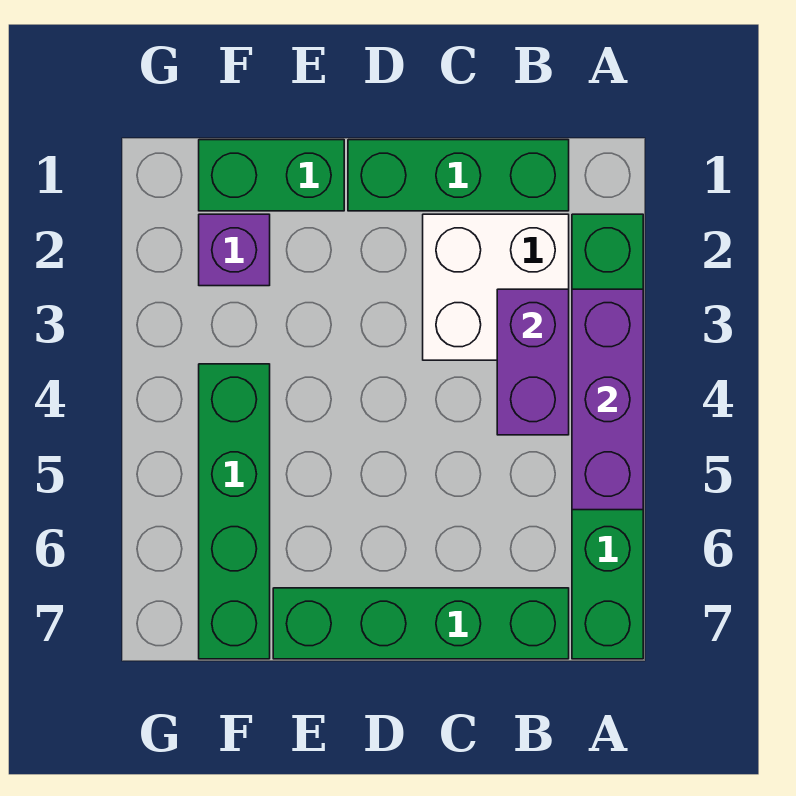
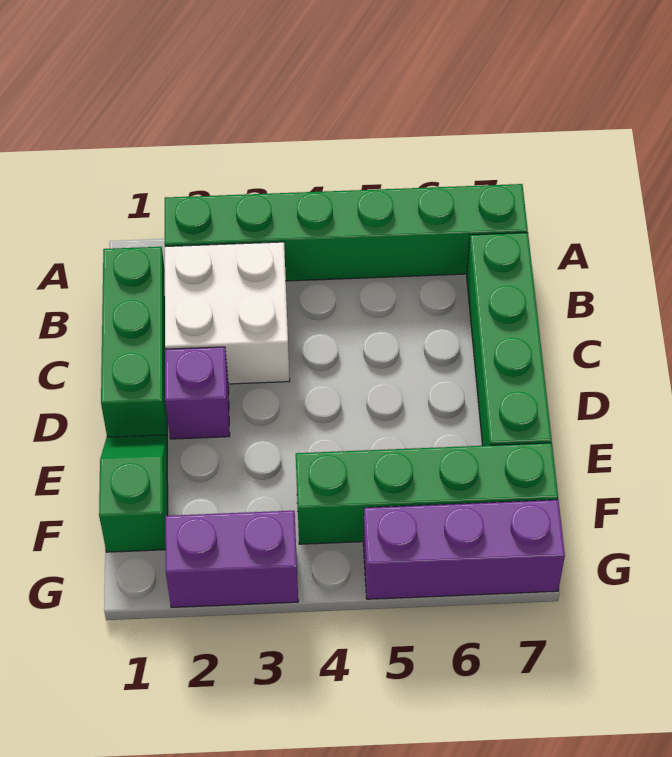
purple 1x3 brick [572,289,643,510] -> purple 1x3 brick moved to [363,500,565,599]
purple 1x2 brick [497,289,569,435] -> purple 1x2 brick moved to [165,511,298,607]
green 1x2 brick [199,140,344,211] -> green 1x2 slope [99,435,168,552]
purple 1x1 brick [199,214,270,286] -> purple 1x1 brick moved to [165,347,230,439]

